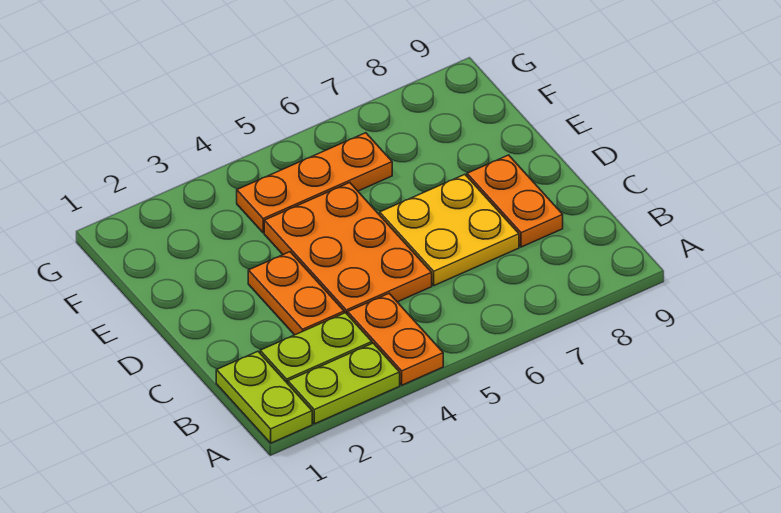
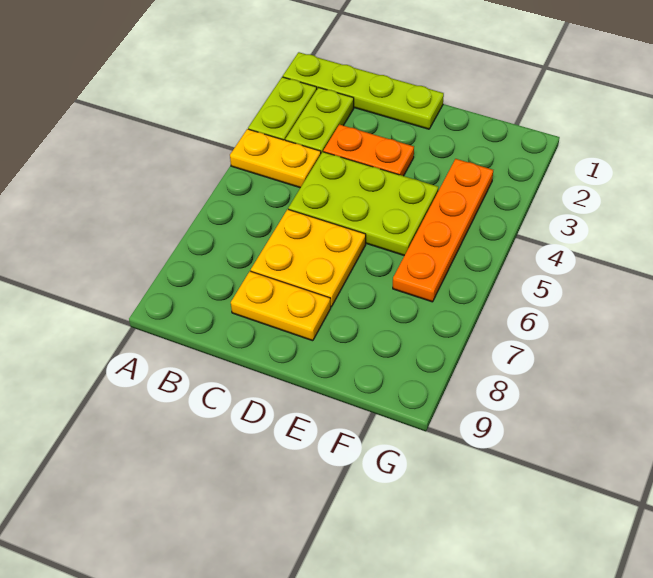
lime 1x2 plate [216,351,312,443] -> lime 1x4 plate [283,52,444,129]
orange 1x2 plate [348,294,443,385] -> yellow 1x2 plate [230,129,321,188]
orange 2x3 plate [264,183,432,315] -> lime 2x3 plate [288,152,438,256]
orange 1x2 plate [467,155,563,247] -> yellow 1x2 plate [231,271,331,341]
orange 1x3 plate [237,133,392,233] -> orange 1x4 plate [393,159,493,302]

